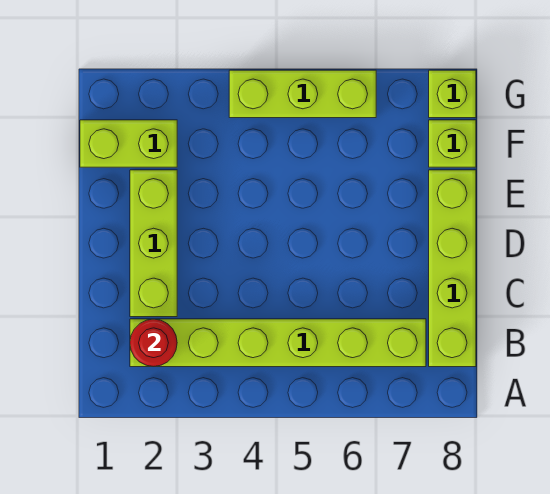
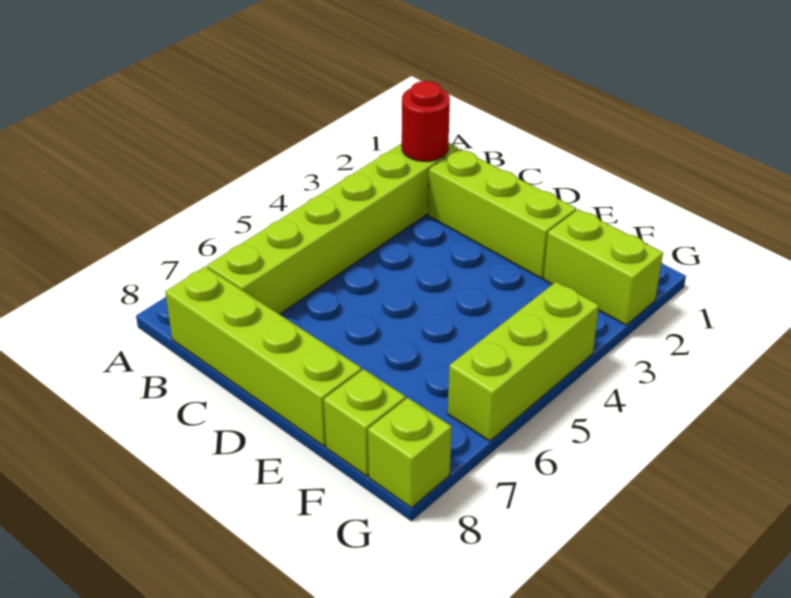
lime 1x2 brick [80,120,177,167] -> lime 1x2 brick turned to [544,209,663,325]

